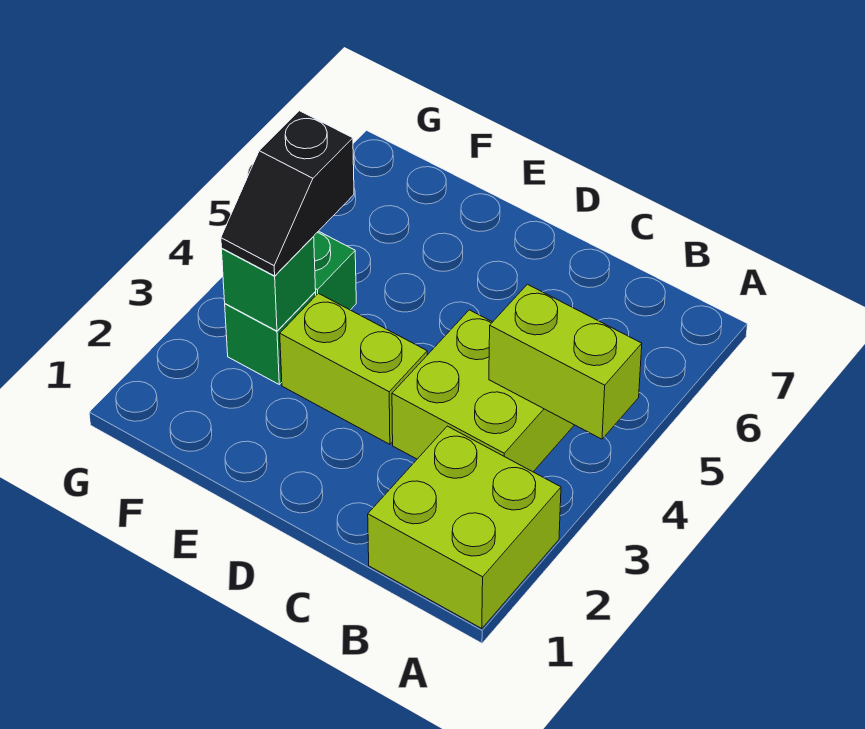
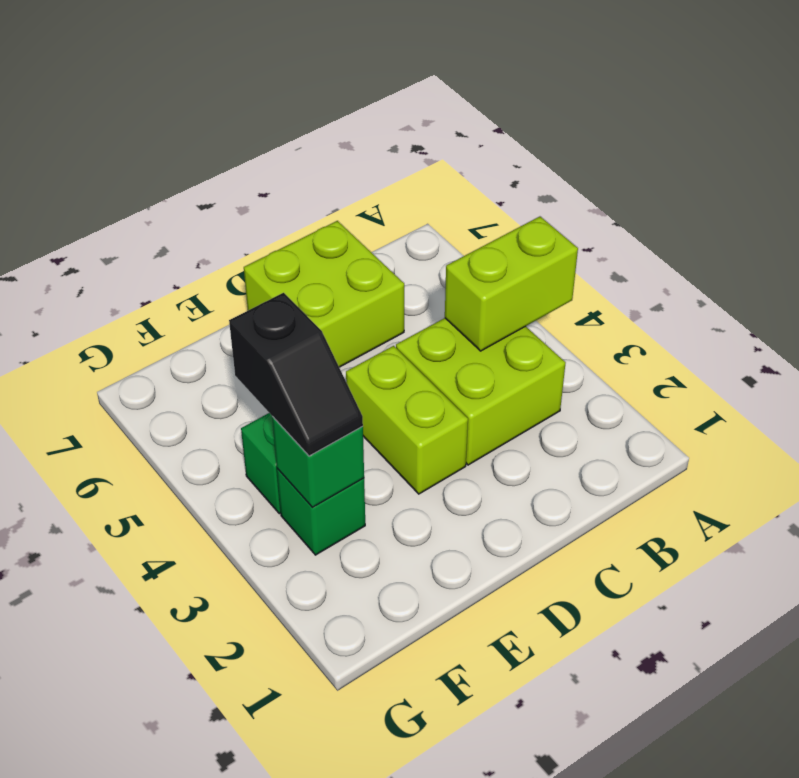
lime 2x2 brick [368,426,561,629] -> lime 2x2 brick moved to [244,221,404,367]
lime 1x2 brick [280,293,427,444] -> lime 1x2 brick turned to [346,346,468,494]

